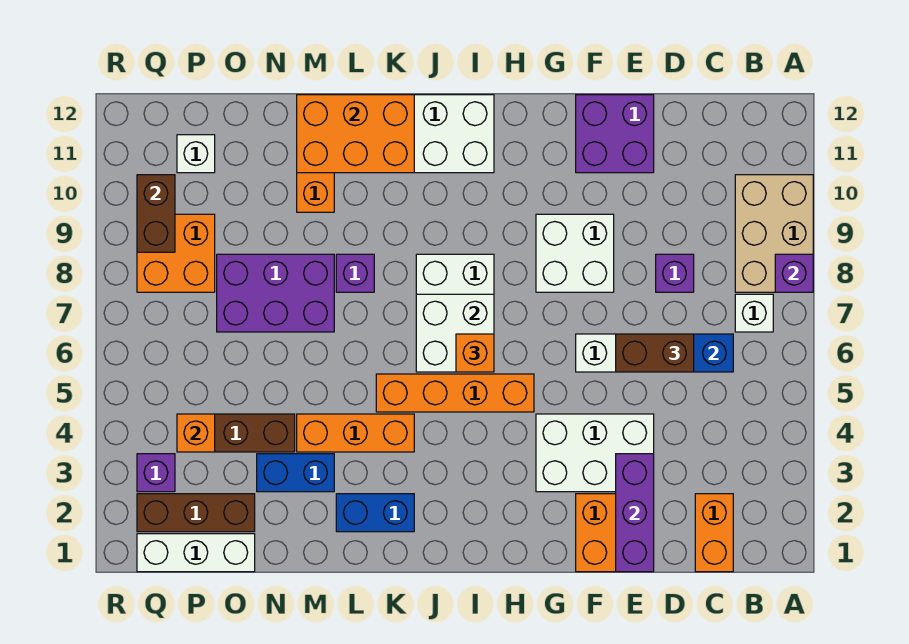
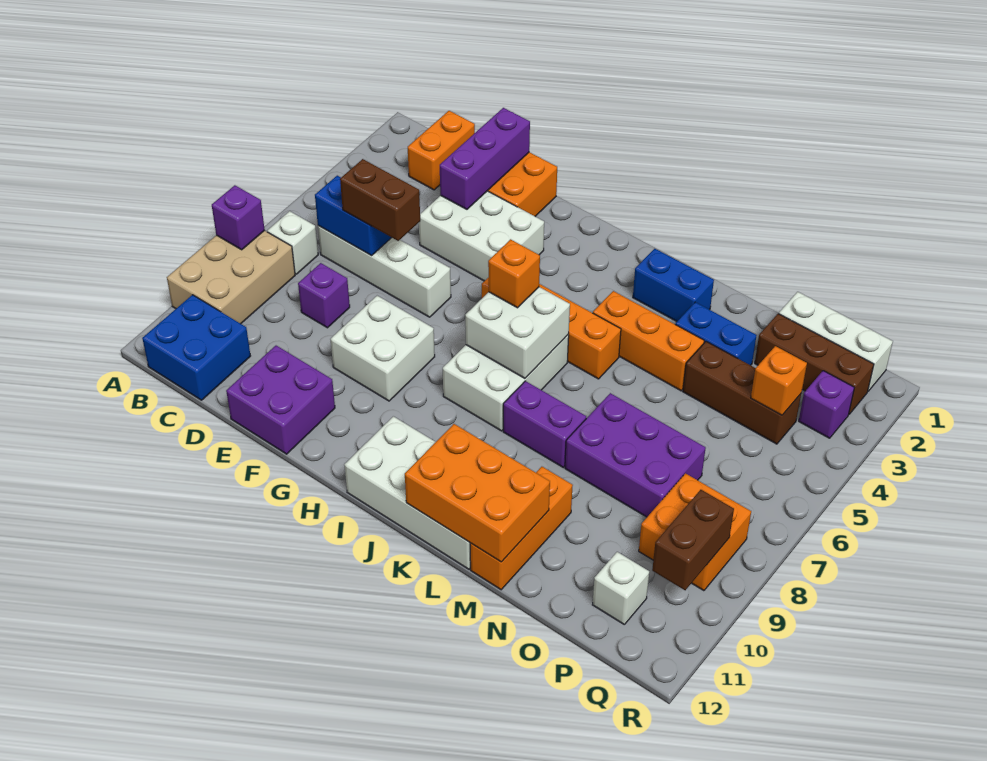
none -> blue 2x2 brick [142,295,250,400]
purple 1x1 brick [336,254,374,292] -> purple 1x2 brick [503,381,586,467]

